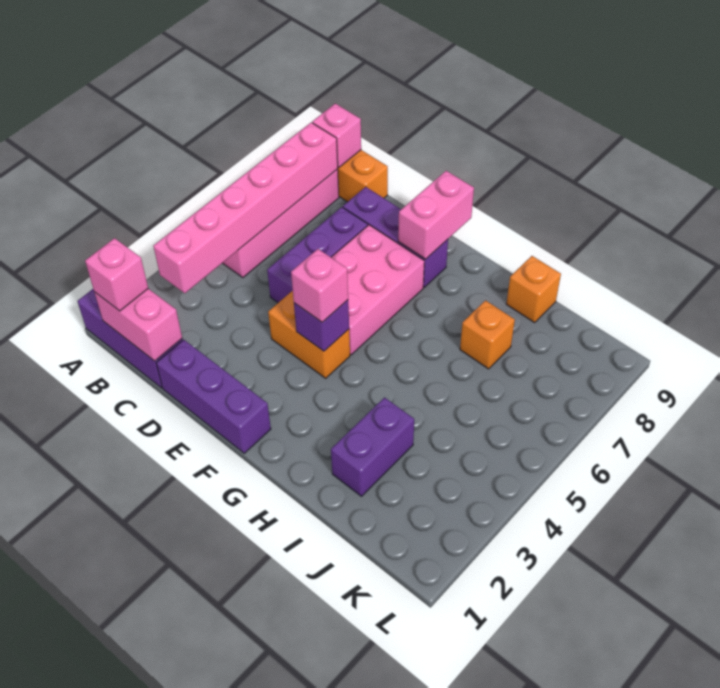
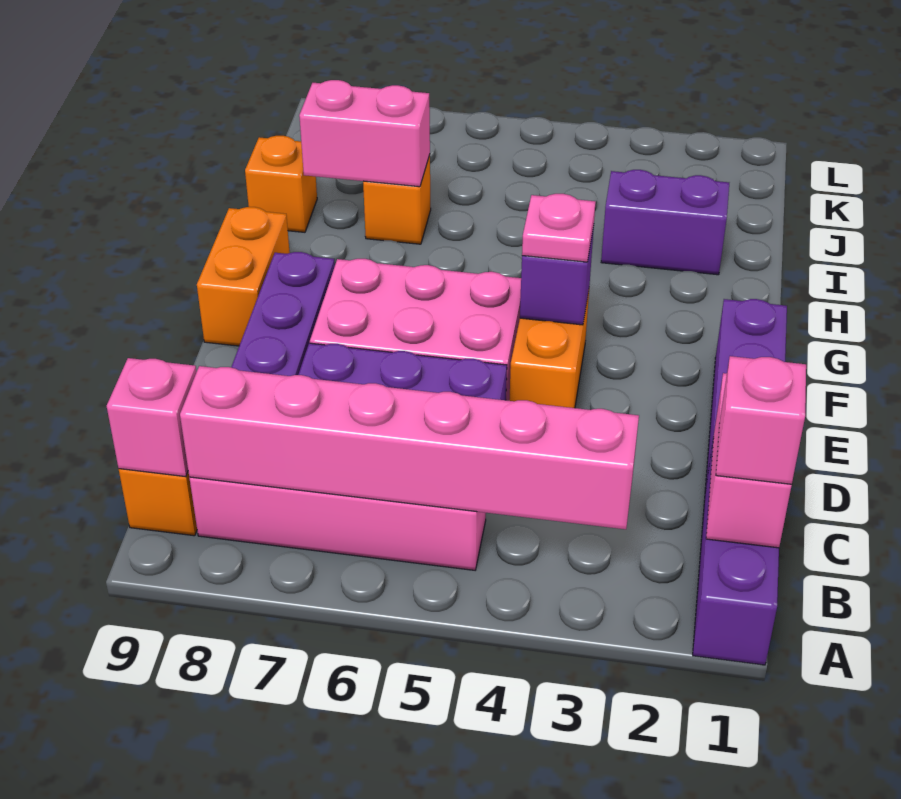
pink 1x1 brick [291,249,348,322] -> pink 1x1 plate [522,194,596,262]
pink 1x2 brick [398,171,474,259] -> pink 1x2 brick moved to [299,80,430,187]
none -> orange 1x2 brick [197,207,290,346]

